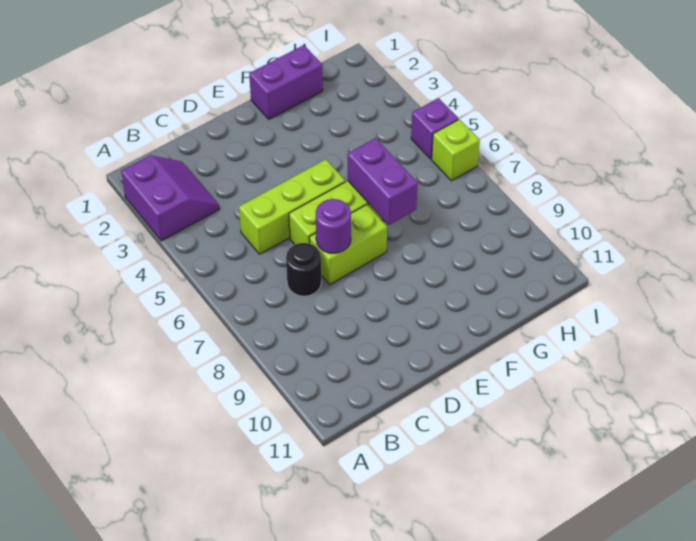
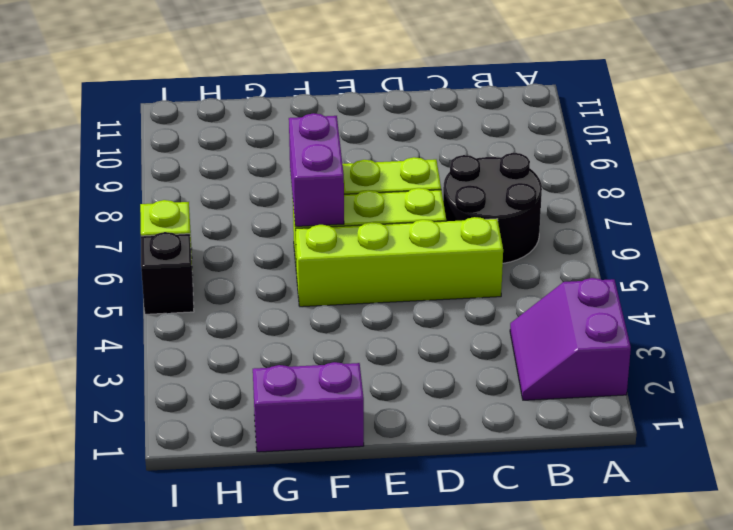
lime 1x3 brick [239,159,345,254] -> lime 1x4 brick [295,217,503,307]
black 1x1 round brick [286,243,321,296] -> black 2x2 round brick [443,153,542,263]
purple 1x1 round brick [316,199,351,253] -> none
purple 1x1 brick [411,98,458,159] -> black 1x1 brick [141,232,194,314]

